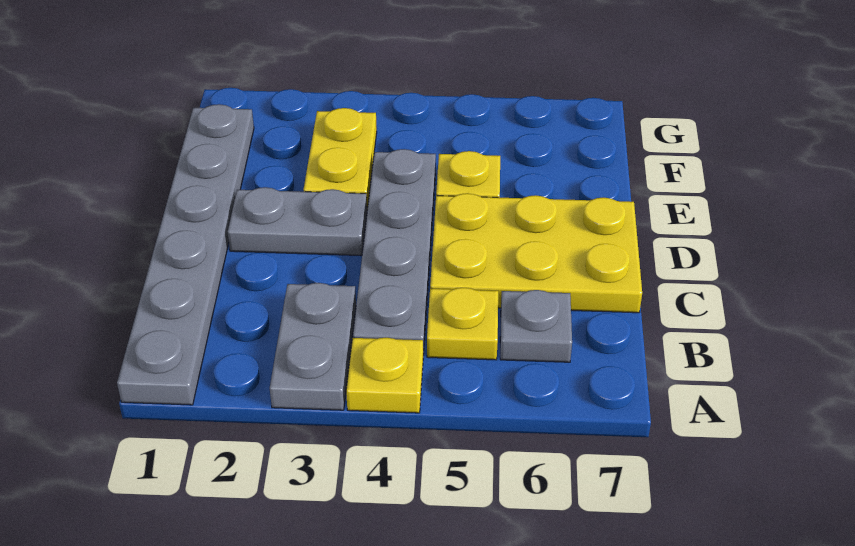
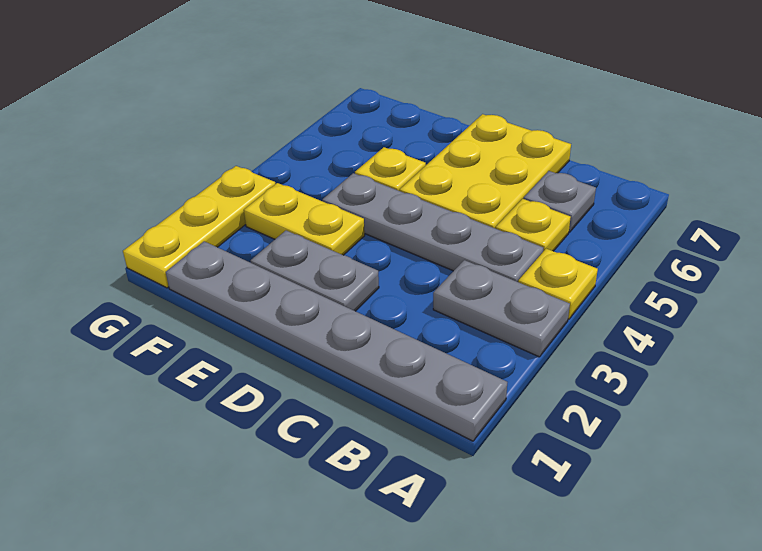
grey 1x2 plate [228,187,367,256] -> grey 1x2 plate turned to [250,231,379,311]
none -> yellow 1x3 plate [123,166,275,288]

